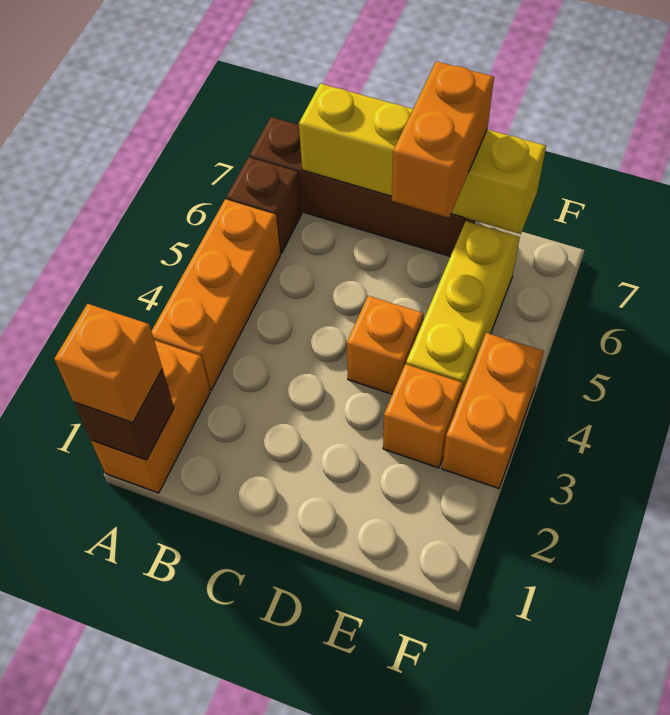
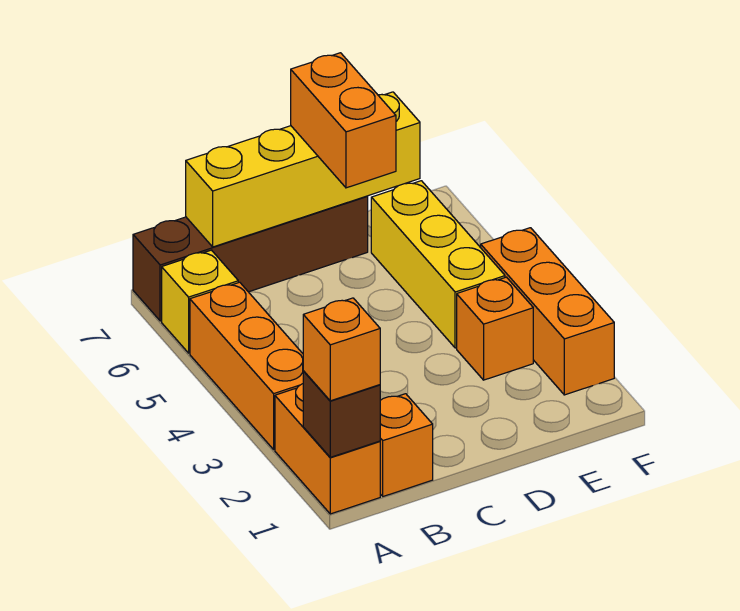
brown 1x1 brick [226,157,302,253] -> yellow 1x1 brick [162,250,238,353]
orange 1x1 brick [347,296,423,394] -> orange 1x1 brick moved to [380,394,433,496]
orange 1x2 brick [442,333,544,489] -> orange 1x3 brick [481,228,614,395]

